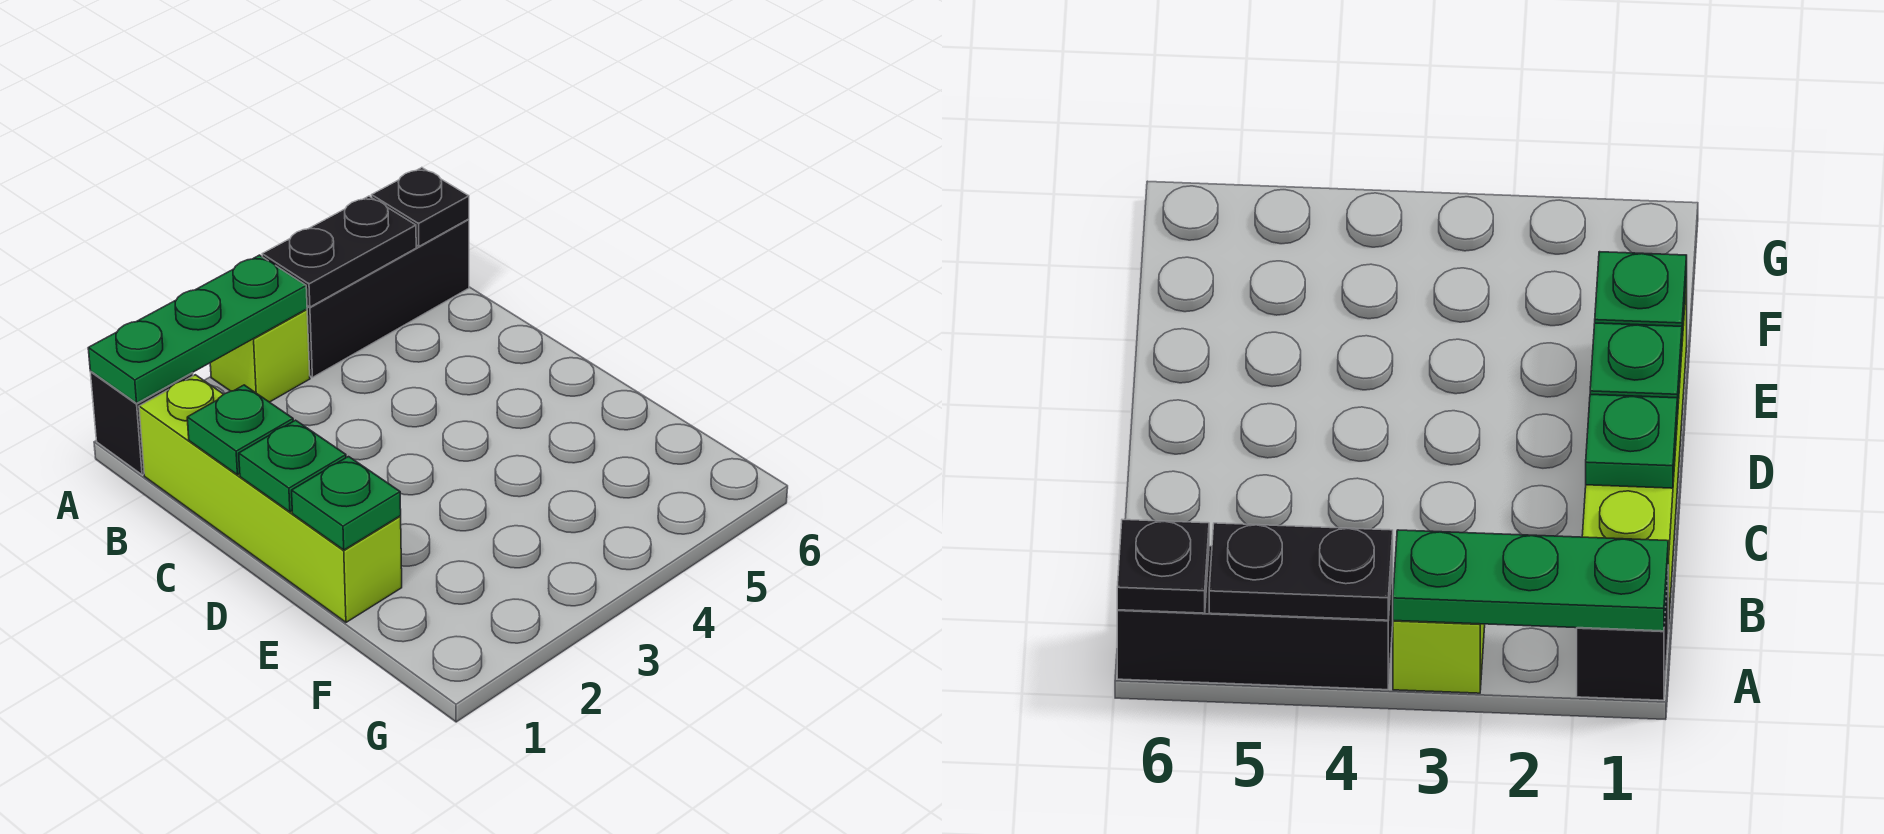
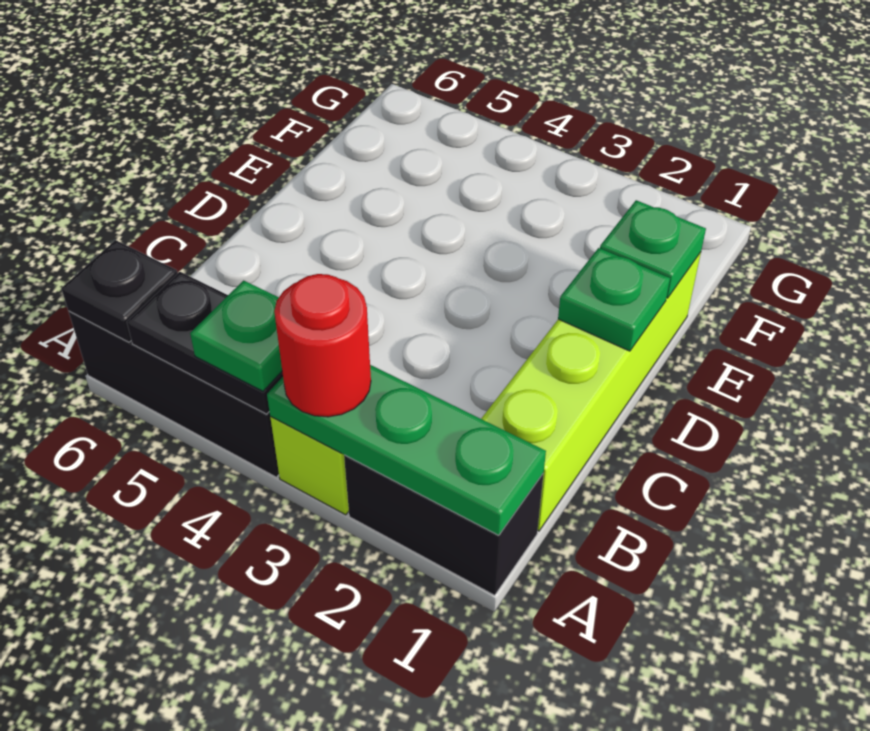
black 1x1 brick [91,372,193,475] -> black 1x2 brick [344,455,544,595]
none -> red 1x1 round brick [274,274,371,417]
green 1x1 plate [187,385,293,475] -> green 1x1 plate moved to [190,281,282,391]

